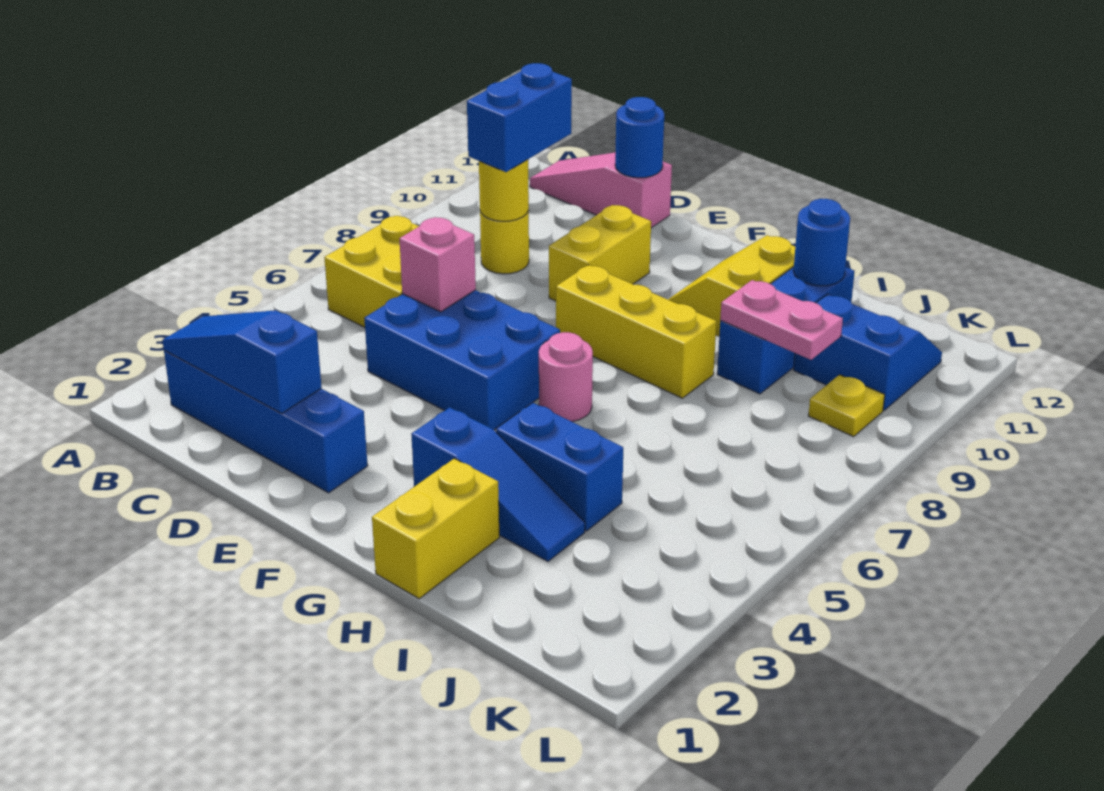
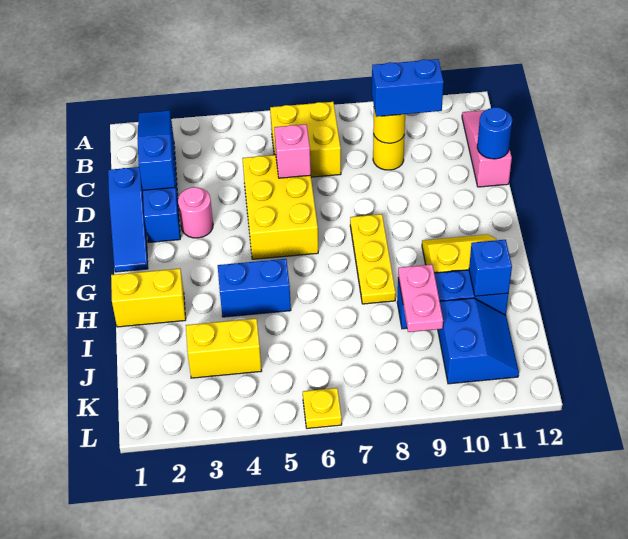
blue 2x3 brick [364,290,560,430] -> yellow 2x3 brick [242,155,318,259]
yellow 1x2 brick [549,205,651,301] -> yellow 1x2 brick moved to [186,318,262,378]
yellow 1x3 brick [556,265,717,398] -> yellow 1x3 plate [350,214,396,304]
blue 1x3 slope [411,407,585,561] -> blue 1x3 slope moved to [108,167,148,272]
pink 1x1 round brick [539,332,593,422] -> pink 1x1 round brick moved to [178,187,213,238]
blue 1x2 brick [496,403,623,531] -> blue 1x2 brick turned to [218,259,291,317]
blue 1x1 round brick [793,199,850,286] -> blue 1x1 brick [469,240,512,296]
yellow 1x1 plate [808,375,885,437] -> yellow 1x1 plate moved to [303,388,342,429]

